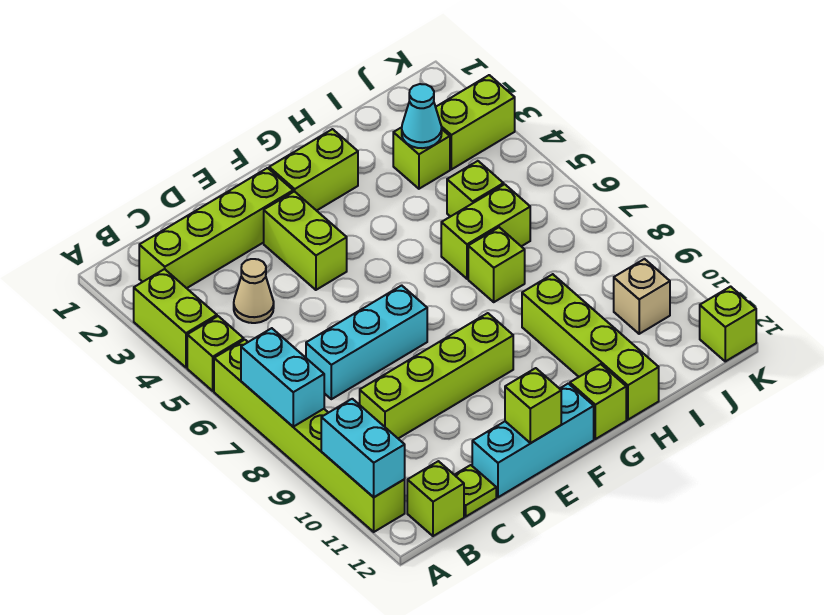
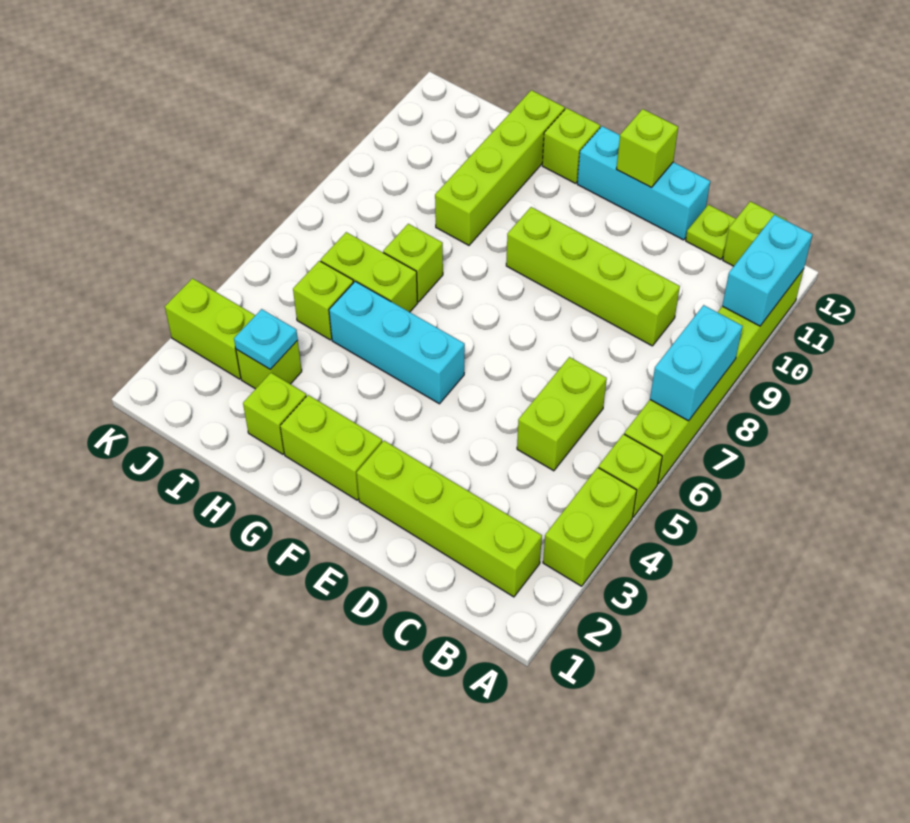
tan 1x1 cone [234,259,274,323] -> none
cyan 1x3 brick [306,285,427,399] -> cyan 1x3 brick moved to [329,281,465,404]
lime 1x2 brick [264,191,347,290] -> lime 1x2 brick moved to [517,357,607,471]
cyan 1x1 cone [402,84,442,148] -> cyan 1x1 plate [234,309,298,370]
tan 1x1 brick [614,259,670,334] -> none
lime 1x1 brick [700,287,756,361] -> lime 1x1 brick moved to [243,373,306,454]

